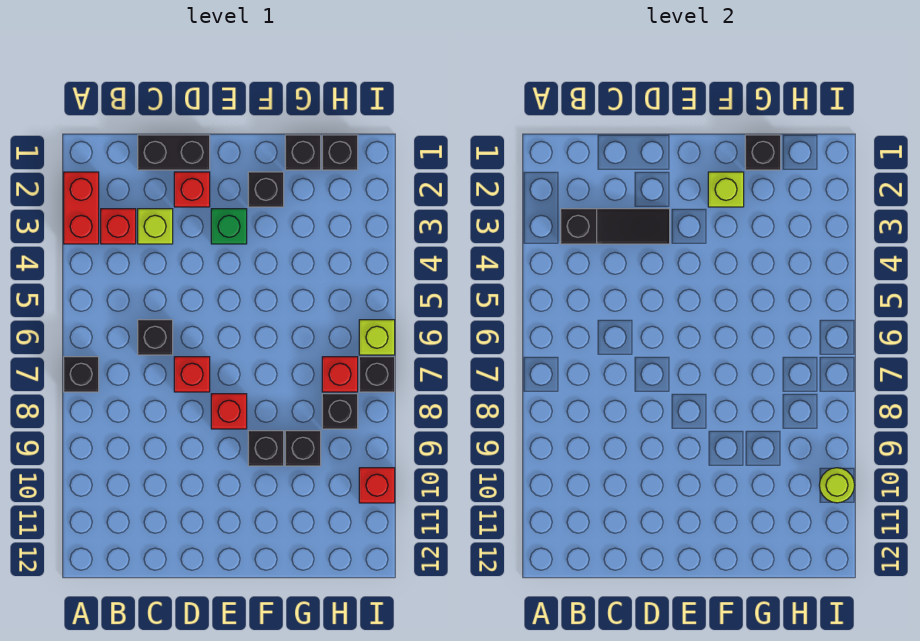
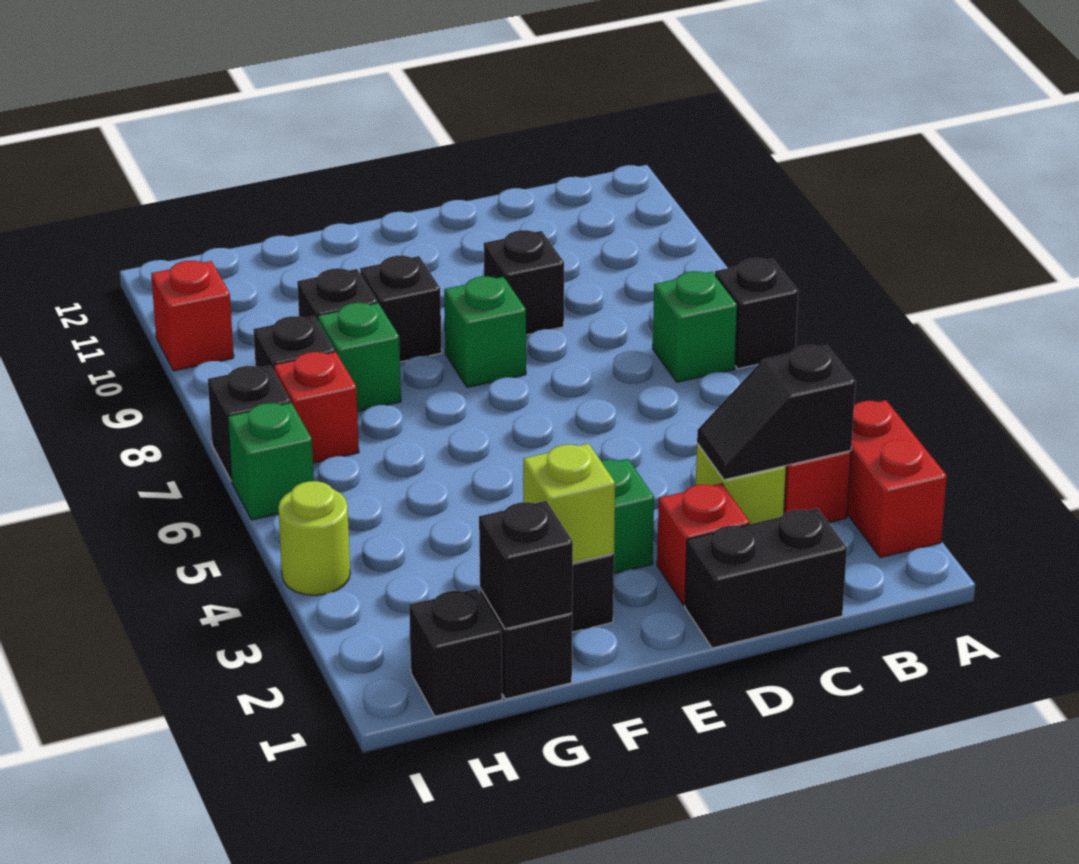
black 1x3 slope [561,209,670,244] -> black 1x2 slope [697,345,856,480]
none -> green 1x1 brick [653,271,737,382]
black 1x1 brick [138,320,173,355] -> black 1x1 brick moved to [484,230,564,335]
red 1x1 brick [174,357,210,392] -> none
red 1x1 brick [211,394,247,429] -> green 1x1 brick [444,276,526,387]
none -> green 1x1 brick [318,303,401,411]
lime 1x1 brick [359,320,395,355] -> green 1x1 brick [228,403,314,520]
lime 1x1 round brick [819,468,855,503] -> lime 1x1 round brick moved to [278,481,350,595]

